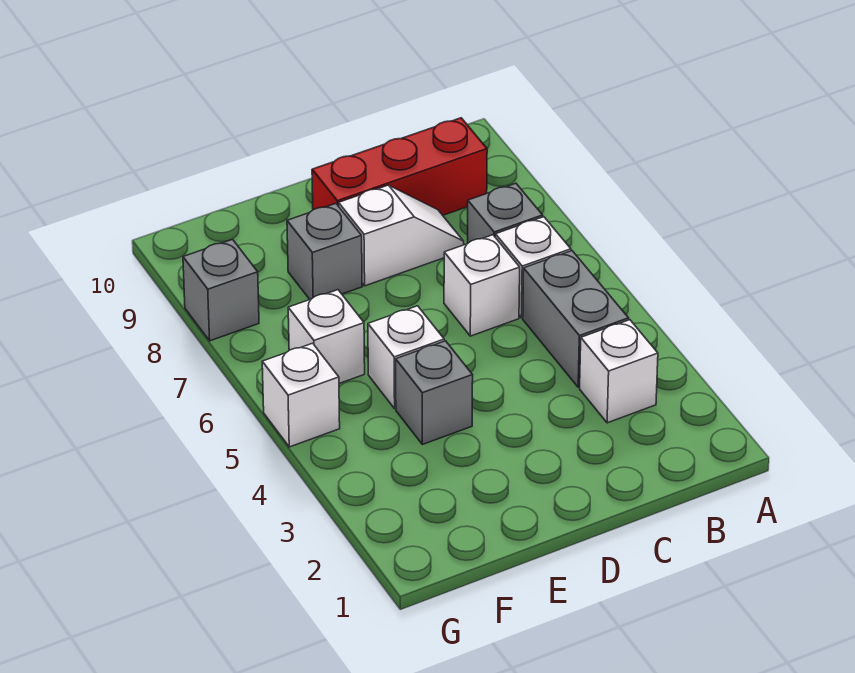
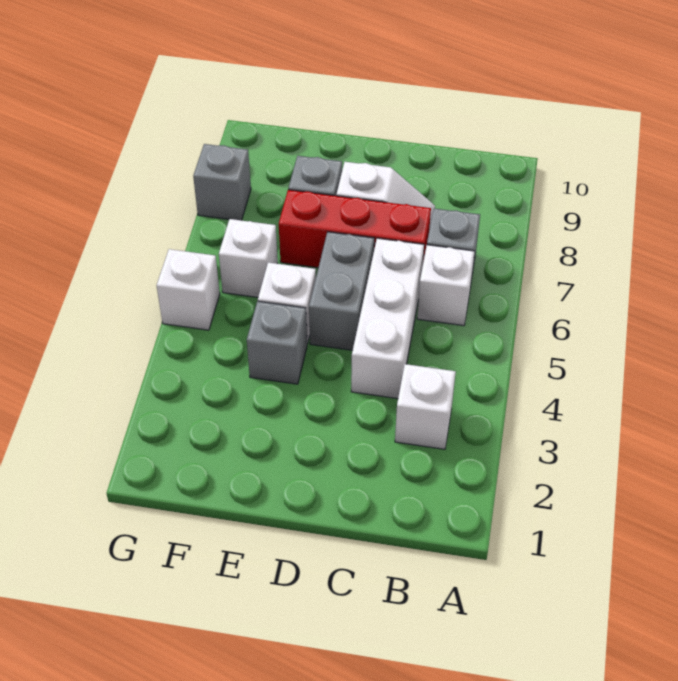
grey 1x2 brick [523,251,629,387] -> grey 1x2 brick moved to [309,232,374,350]
red 1x3 brick [312,118,487,215] -> red 1x3 brick moved to [279,190,431,268]
white 1x1 brick [444,235,520,336] -> white 1x3 brick [351,238,424,399]

